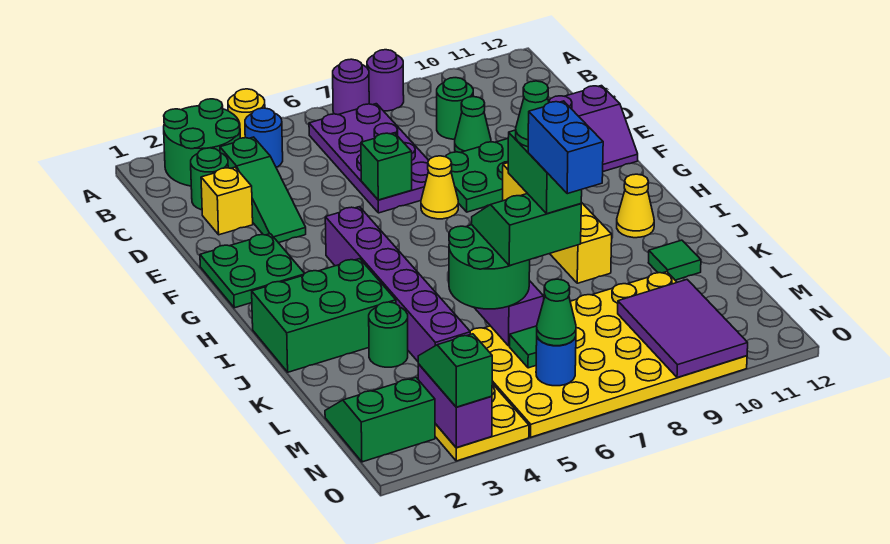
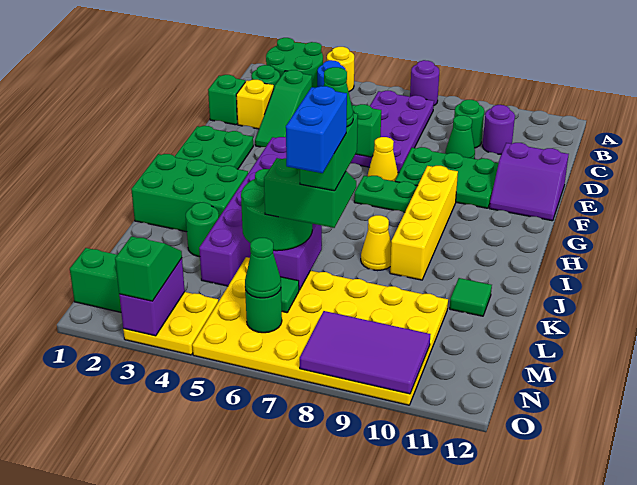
purple 1x1 round brick [367,50,404,111] -> purple 1x1 round brick moved to [483,105,515,154]
none -> green 1x1 brick [208,75,245,125]
none -> green 1x2 plate [354,176,417,212]
yellow 1x1 cone [617,174,654,238] -> yellow 1x1 cone moved to [361,215,391,271]
purple 2x3 tile [618,280,748,378] -> purple 2x3 tile turned to [300,311,430,394]
blue 1x1 round brick [536,337,576,386] -> green 1x1 round brick [245,289,282,333]

